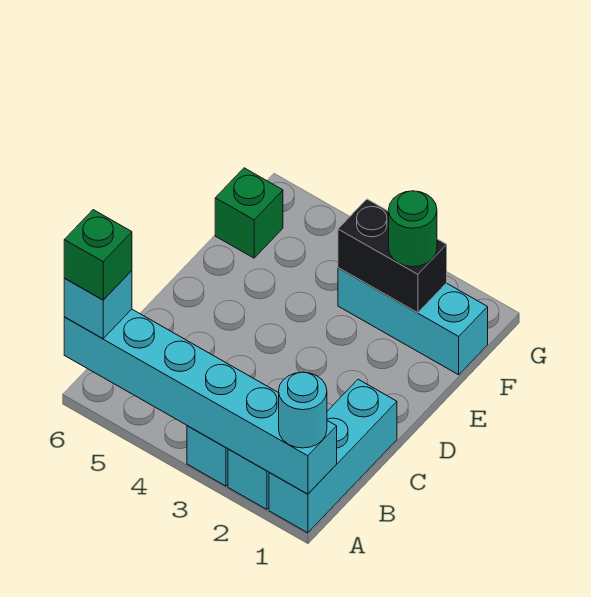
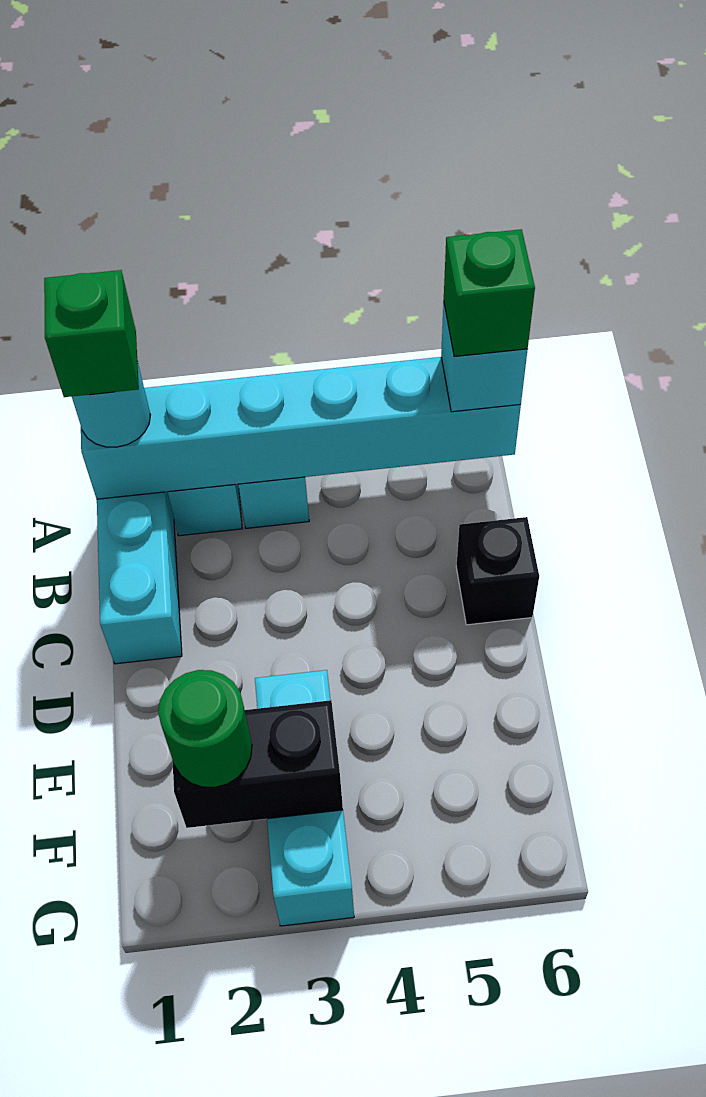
none -> black 1x1 brick [456,517,539,625]
cyan 1x3 brick [338,268,488,375] -> cyan 1x3 brick turned to [255,670,354,926]
green 1x1 brick [215,168,283,258] -> green 1x1 brick moved to [44,270,139,397]

